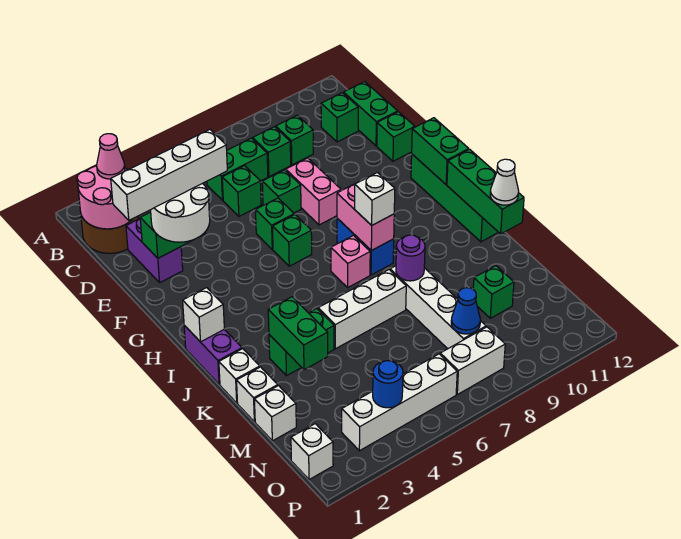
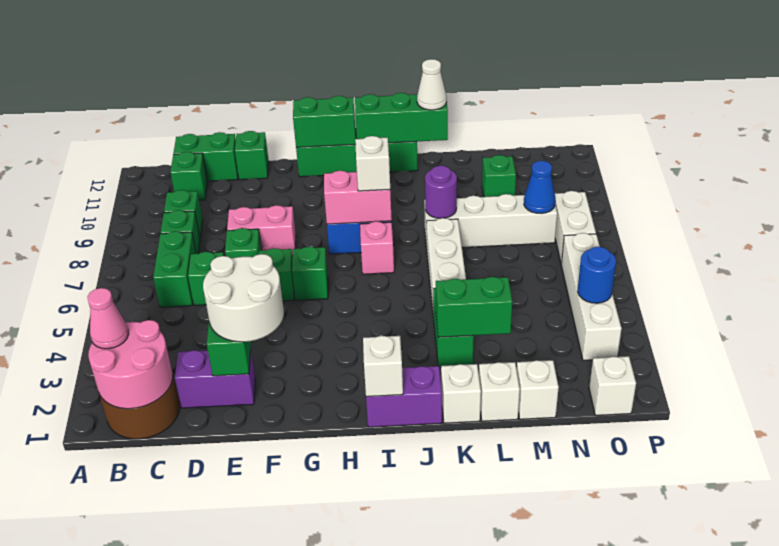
white 1x4 brick [111,130,227,220] -> none

